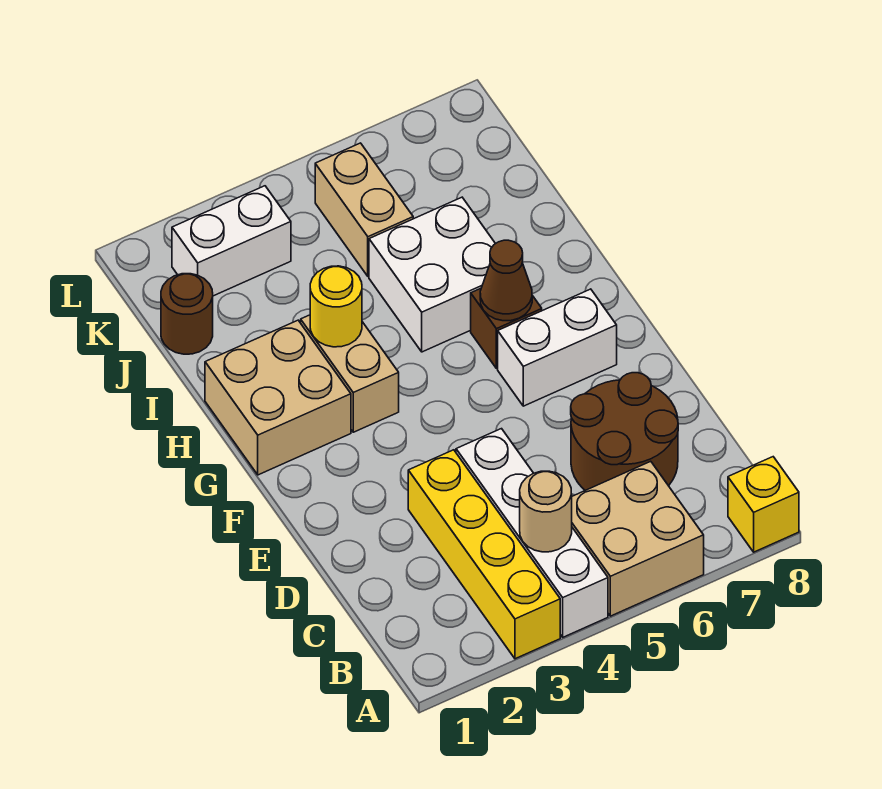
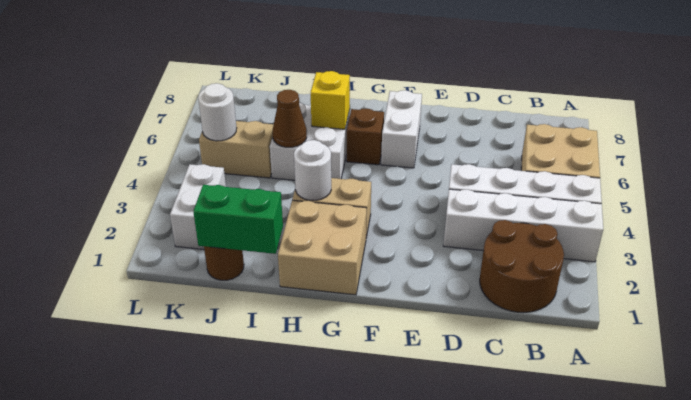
yellow 1x4 brick [408,450,560,659] -> white 1x4 brick [443,189,603,262]
yellow 1x1 brick [728,457,799,552] -> yellow 1x1 brick moved to [311,71,350,129]
tan 1x1 round brick [520,471,572,552] -> none
brown 2x2 round brick [571,373,678,490] -> brown 2x2 round brick moved to [480,220,564,313]
brown 1x1 cone [480,240,532,321] -> brown 1x1 cone moved to [272,90,307,147]
yellow 1x1 round brick [310,266,362,347] -> white 1x1 round brick [294,140,331,200]
none -> green 1x2 brick [193,185,283,254]
none -> white 1x1 round brick [198,83,237,141]

